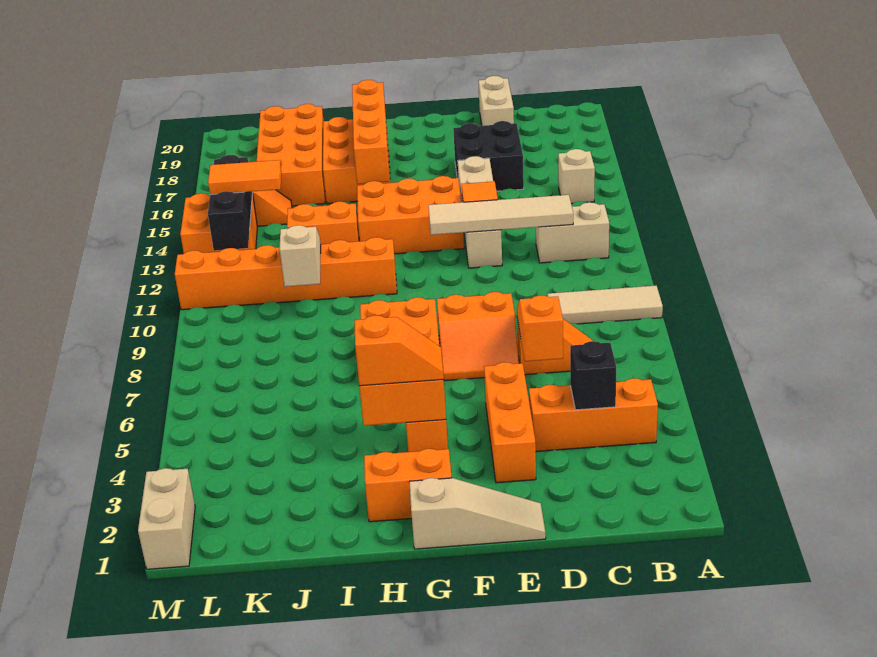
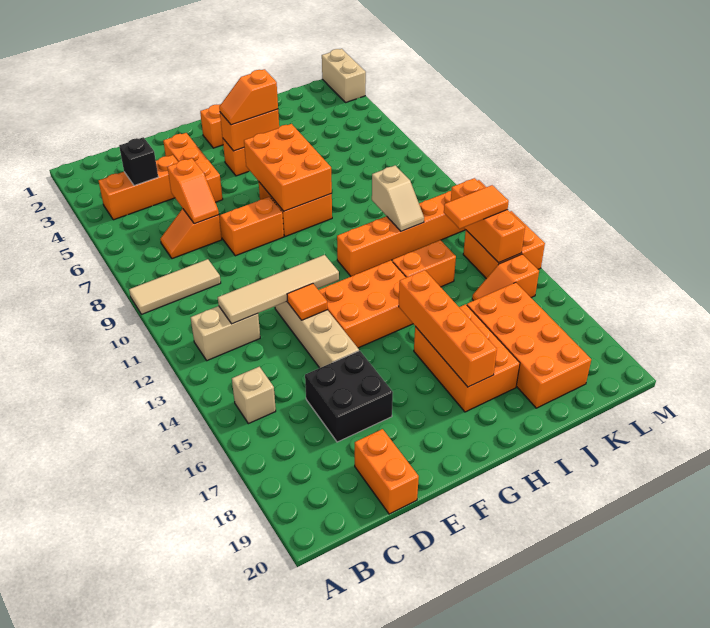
tan 1x2 brick [478,76,514,126] -> orange 1x2 brick [355,429,419,514]
tan 1x3 slope [409,478,546,549] -> none
none -> orange 2x3 brick [244,124,332,211]
black 1x3 brick [208,155,252,251] -> orange 1x3 brick [451,178,525,263]

